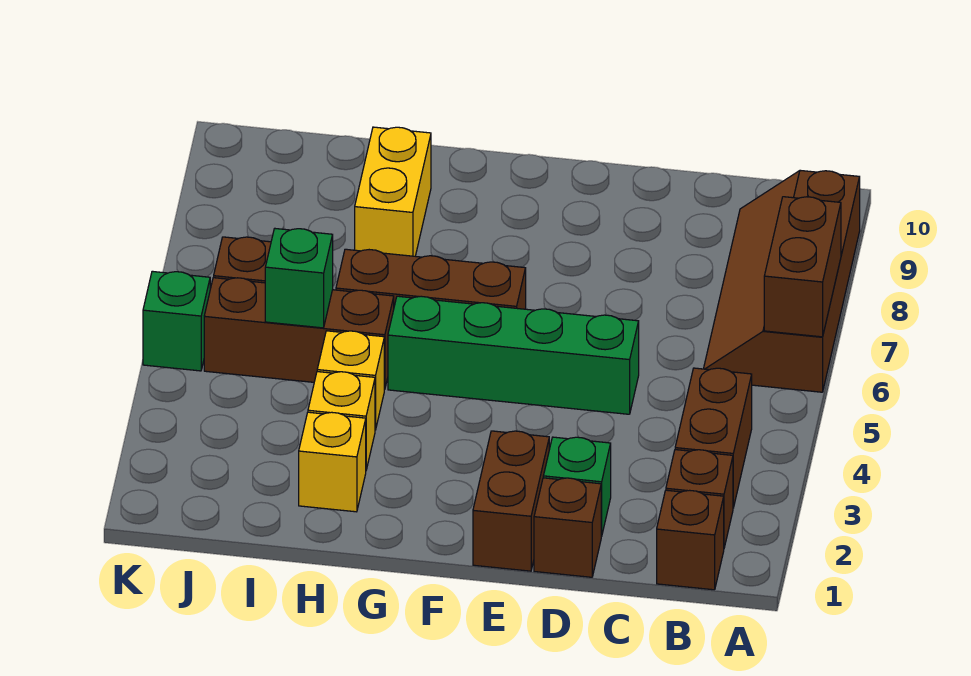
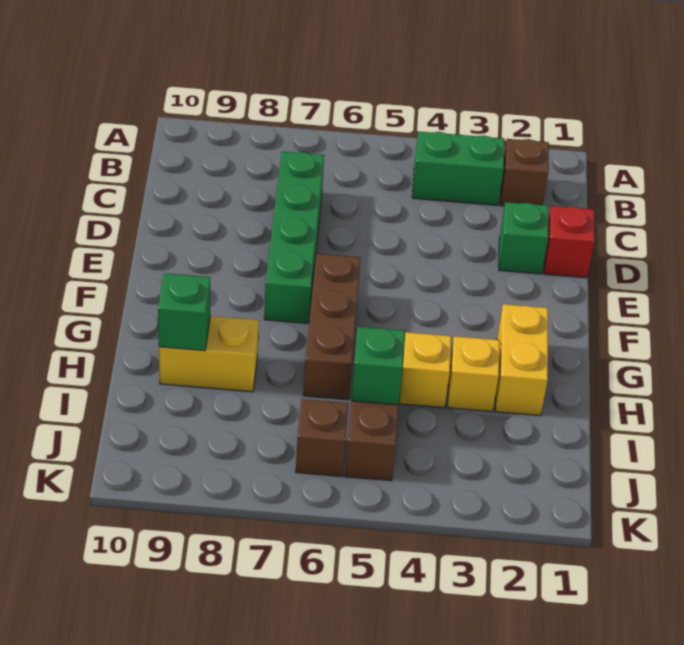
brown 2x4 slope [704,170,860,392] -> none
brown 1x2 brick [764,197,841,337] -> none
brown 1x1 brick [657,490,724,590] -> none
brown 1x2 brick [675,368,752,508] -> green 1x2 brick [412,131,504,205]
brown 1x1 brick [534,478,601,577] -> red 1x1 brick [544,206,594,278]
green 1x4 brick [388,296,639,414] -> green 1x4 brick moved to [264,152,324,323]
brown 1x2 brick [473,431,549,571] -> none
yellow 1x1 brick [299,412,366,512] -> yellow 1x2 brick [495,304,548,416]
green 1x1 brick [143,271,210,371] -> green 1x1 brick moved to [158,273,210,351]

